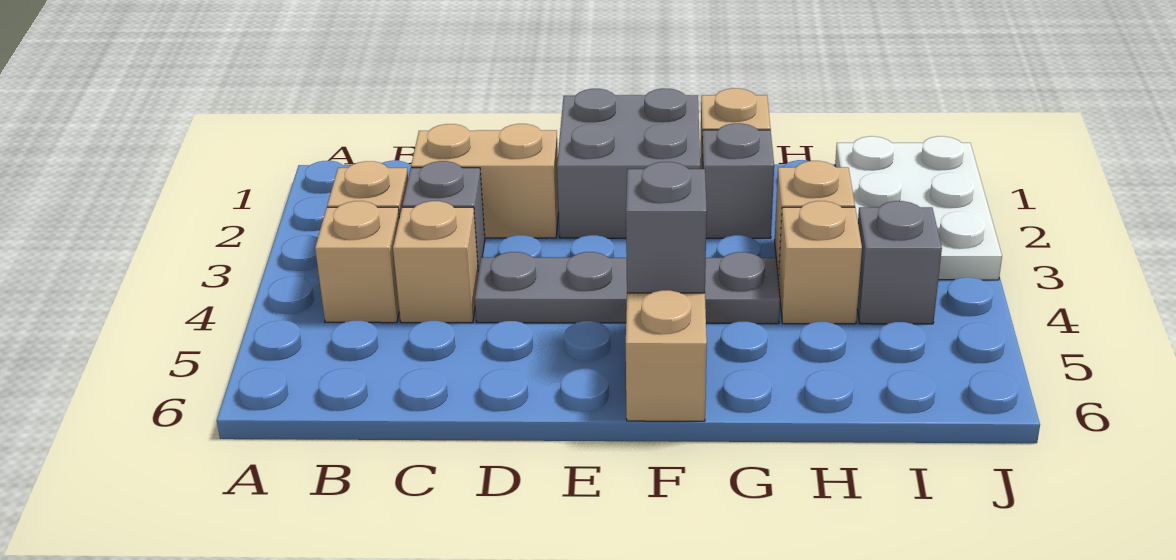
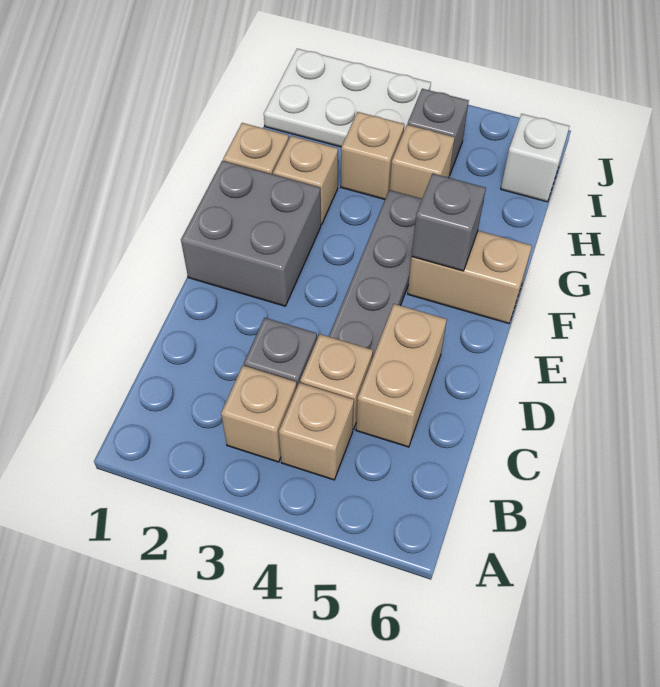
tan 1x2 brick [411,124,559,238] -> tan 1x2 brick moved to [356,304,447,447]
grey 1x1 brick [702,123,774,238] -> tan 1x1 brick [273,136,338,225]
none -> white 1x1 brick [501,114,570,202]

